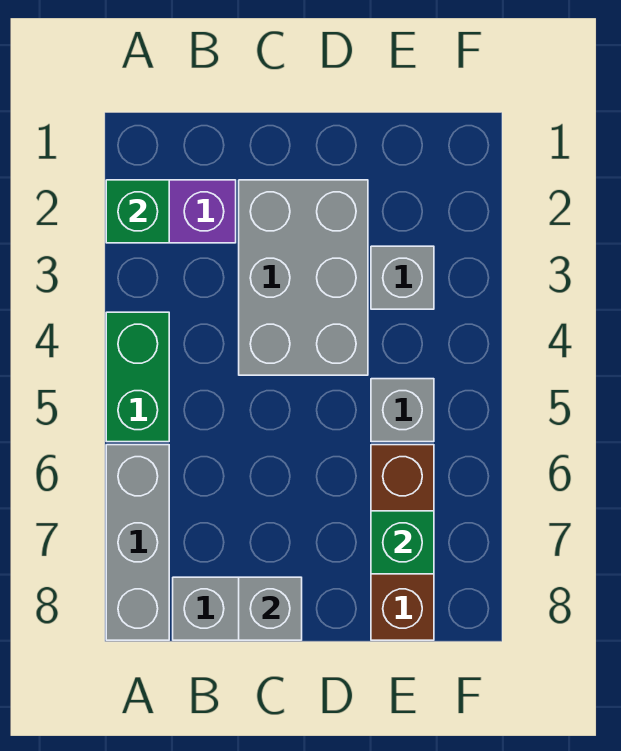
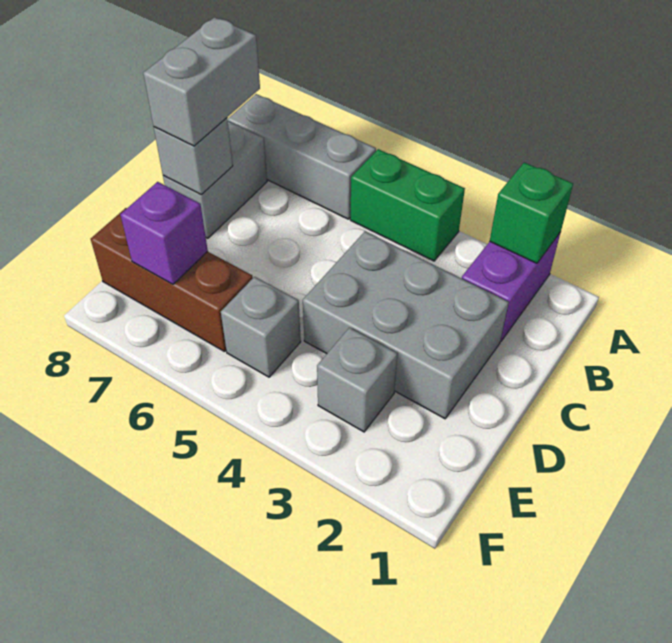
none -> grey 1x2 brick [143,17,260,146]
green 1x1 brick [371,511,434,574] -> purple 1x1 brick [120,182,208,284]

